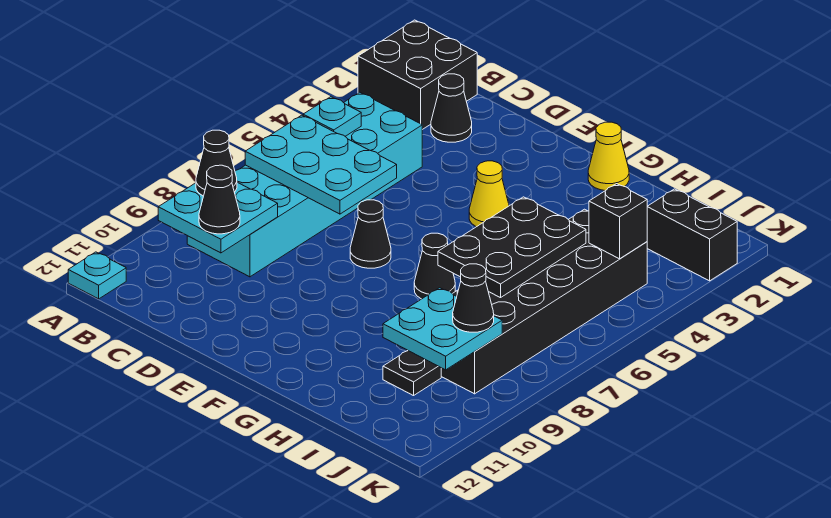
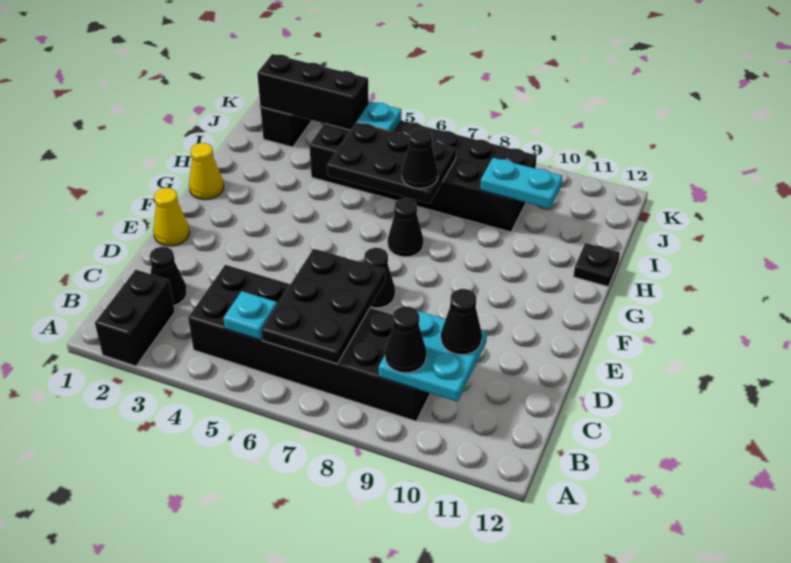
black 2x2 brick [358,20,477,130] -> black 1x2 brick [95,270,175,366]
cyan 1x1 plate [68,252,126,299] -> cyan 1x1 plate moved to [357,101,401,132]
cyan 2x6 brick [187,92,422,277] -> black 2x6 brick [188,265,430,421]
cyan 2x3 plate [245,115,397,214] -> black 2x3 plate [261,249,386,364]
yellow 1x1 cone [469,161,509,227] -> yellow 1x1 cone moved to [153,188,190,246]
cyan 2x2 plate [383,288,502,370] -> cyan 1x2 plate [480,158,562,209]
black 1x1 plate [383,351,441,396] -> black 1x1 plate moved to [573,243,620,287]
black 1x1 brick [589,184,647,259] -> black 1x3 brick [257,54,369,130]
black 1x1 cone [453,264,494,332] -> black 1x1 cone moved to [402,128,438,189]

